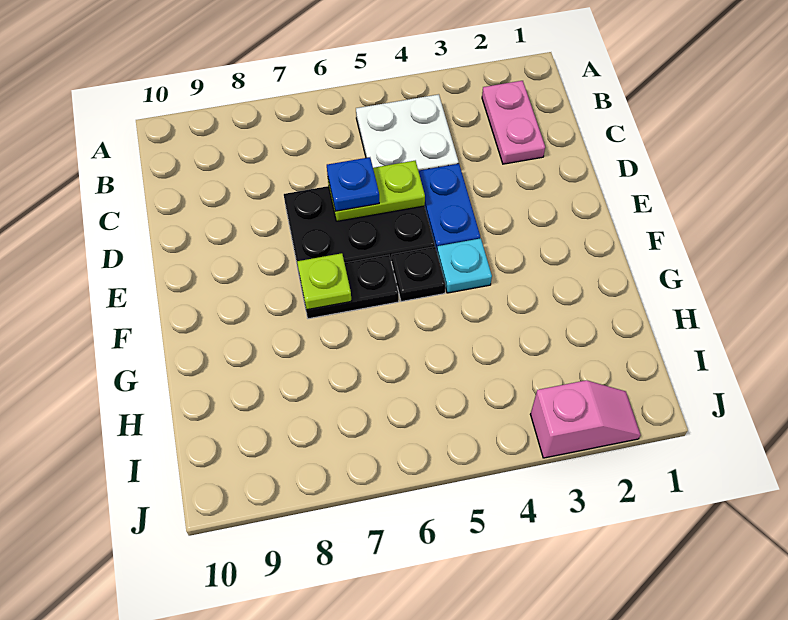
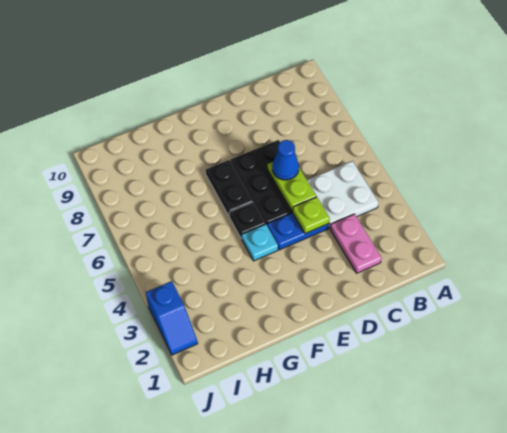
pink 1x2 plate [482,81,545,164] -> pink 1x2 plate turned to [330,214,382,273]
blue 1x1 plate [327,157,379,211] -> blue 1x1 cone [272,140,299,180]
lime 1x1 plate [297,253,351,310] -> lime 1x1 plate moved to [293,197,330,233]
pink 1x2 slope [530,380,641,458] -> blue 1x2 slope [146,281,198,355]

